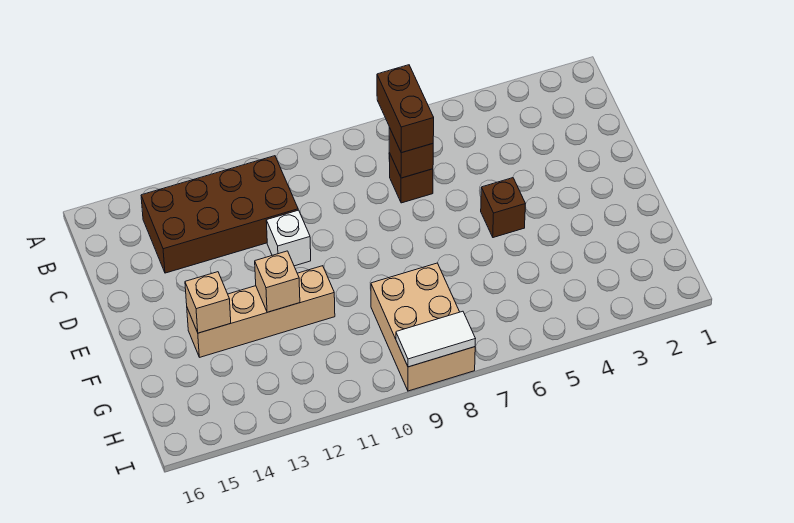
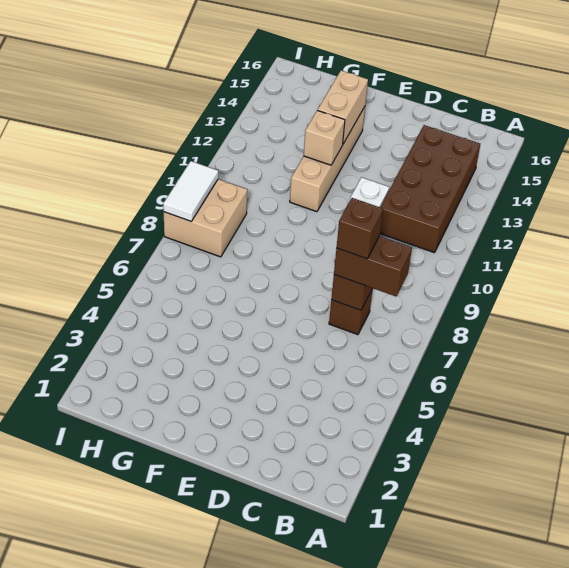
brown 1x1 brick [481,178,525,238] -> brown 1x1 brick moved to [337,198,383,259]
tan 1x1 brick [185,272,231,333] -> tan 1x2 brick [318,70,368,144]
tan 2x3 brick [371,263,475,391] -> tan 2x2 brick [164,179,247,257]

